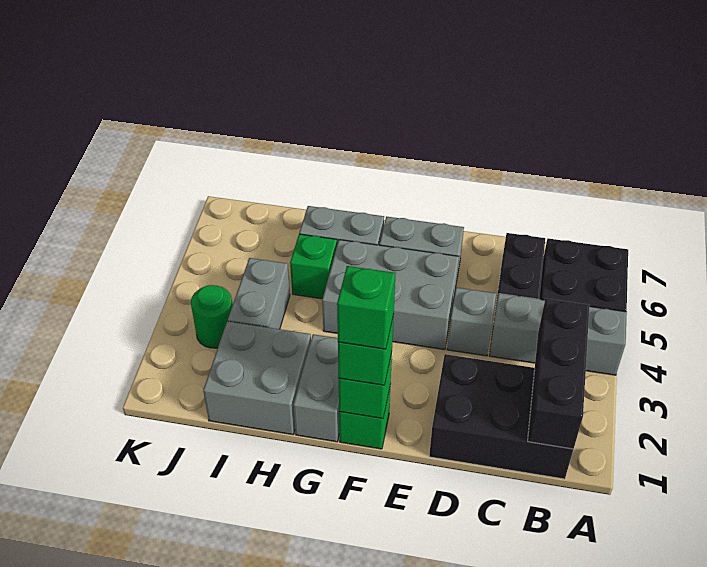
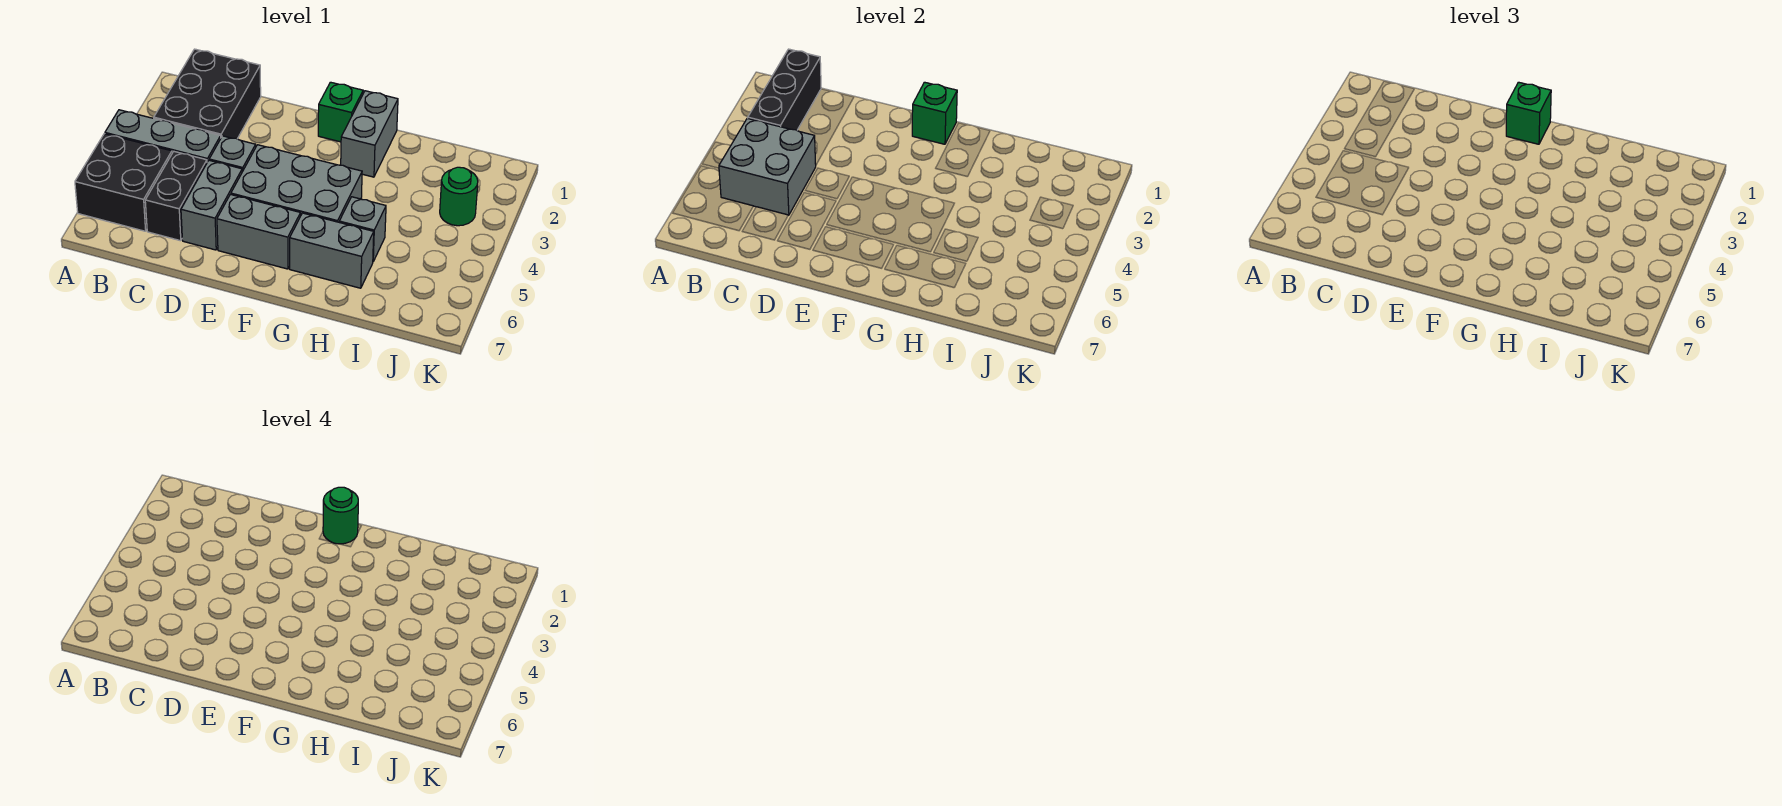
black 2x3 brick [429,354,573,479] -> black 2x3 brick turned to [154,49,261,139]
green 1x1 brick [337,266,396,349] -> green 1x1 round brick [323,487,358,544]
grey 2x2 brick [203,321,311,435] -> grey 2x2 brick moved to [719,118,816,215]
green 1x1 brick [290,234,337,299] -> grey 1x1 brick [339,197,386,261]
grey 1x2 brick [228,258,290,329] -> grey 1x2 brick moved to [181,160,242,250]

